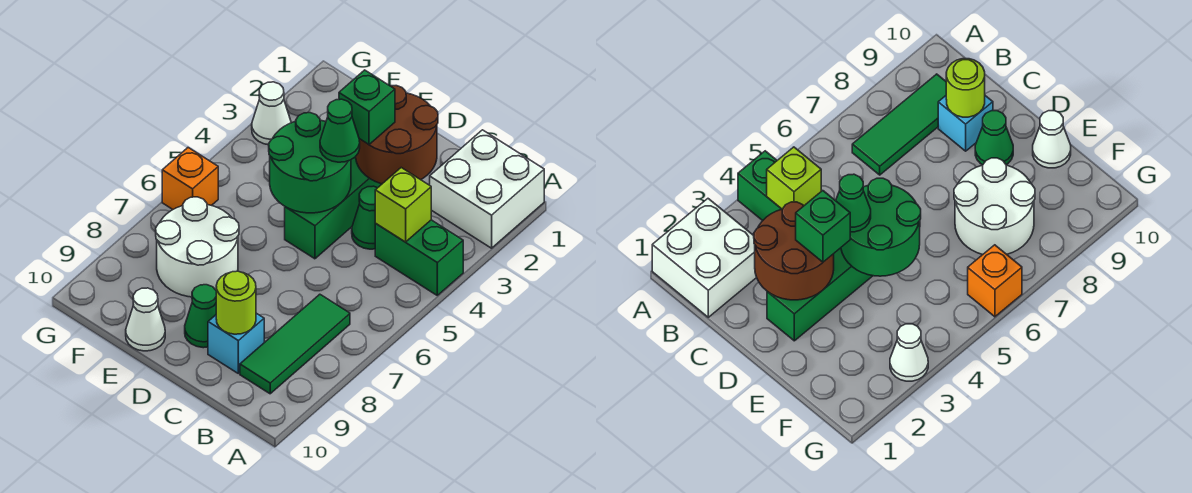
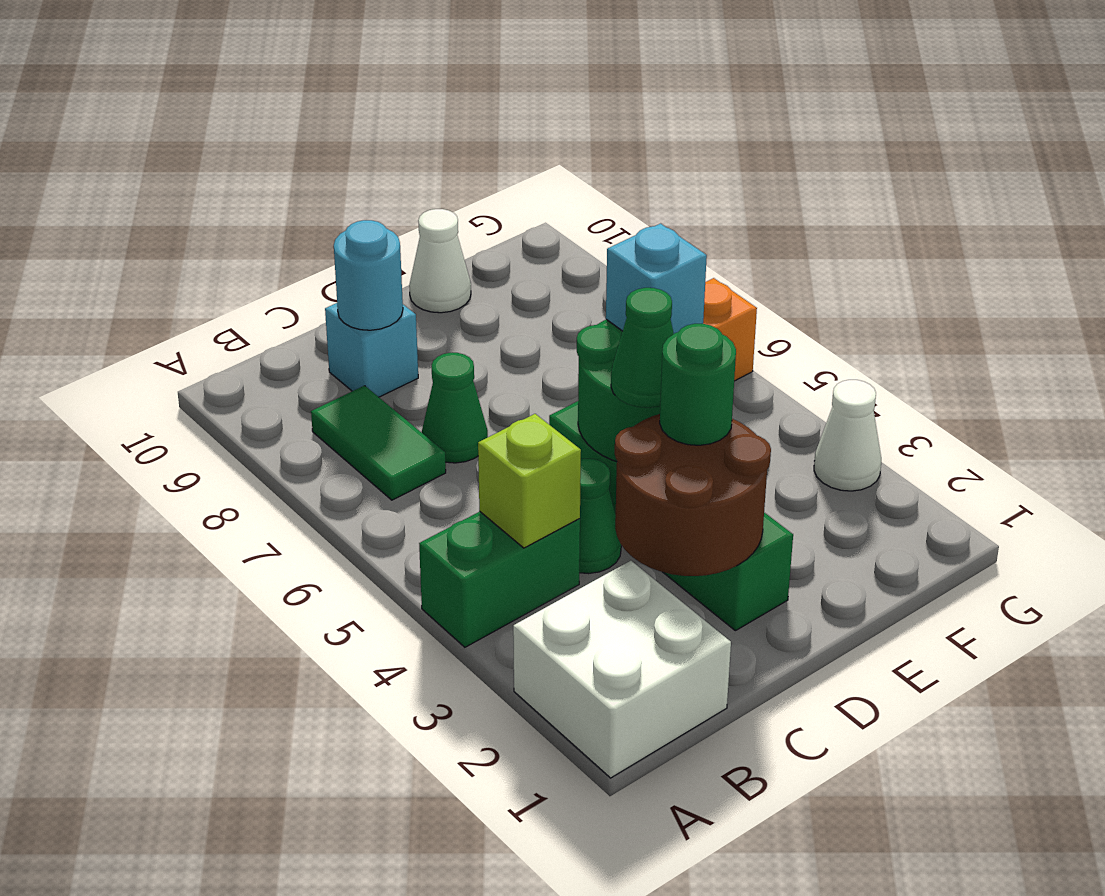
green 1x3 tile [240,294,350,394] -> green 1x2 tile [311,386,446,500]
lime 1x1 round brick [216,271,256,334] -> cyan 1x1 round brick [334,220,403,330]
green 1x1 brick [339,70,395,144] -> green 1x1 round brick [660,324,736,445]
green 1x1 cone [185,285,216,348] -> green 1x1 cone moved to [422,353,488,463]
none -> cyan 1x1 brick [606,224,707,334]
white 2x2 round brick [156,197,239,297] -> none

